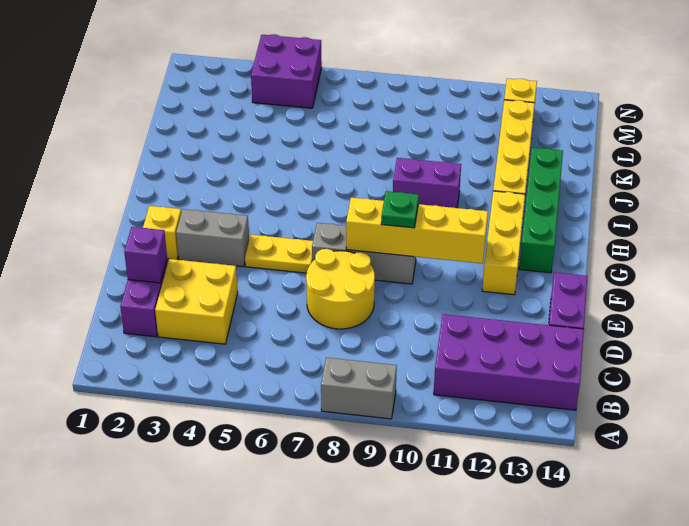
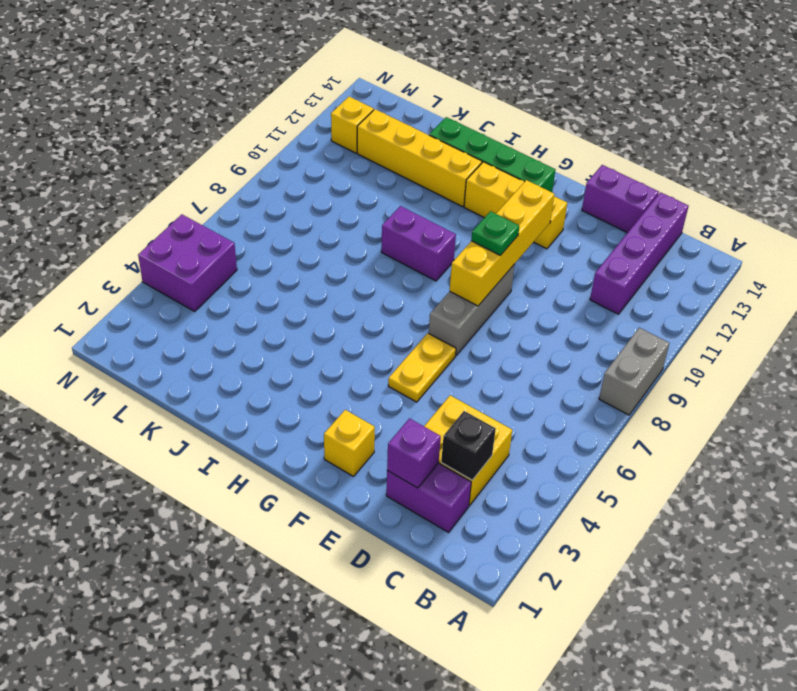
purple 2x4 brick [434,314,584,410] -> purple 1x4 brick [590,192,689,314]
none -> black 1x1 brick [441,411,496,480]
yellow 2x2 round brick [306,249,375,329] -> none
grey 1x2 brick [176,209,249,267] -> none
purple 1x2 brick [393,158,461,208] -> purple 1x2 brick turned to [381,206,456,281]

